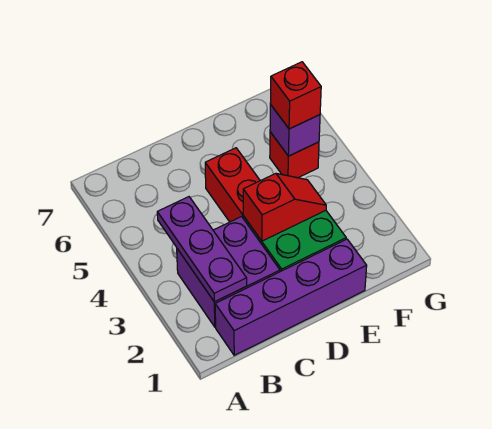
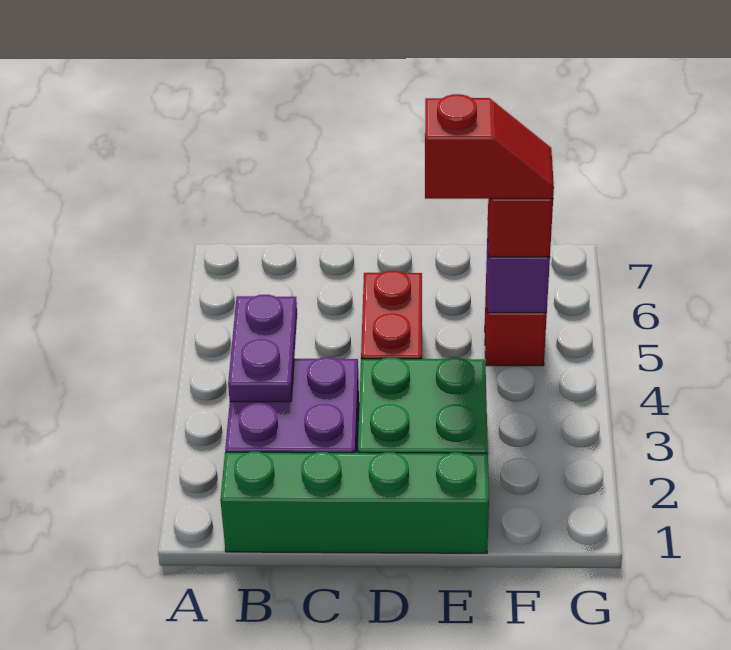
purple 1x4 brick [215,239,367,355] -> green 1x4 brick [220,452,489,553]
purple 1x3 plate [157,197,247,302] -> purple 1x2 plate [228,295,297,402]
red 1x2 slope [243,173,326,241] -> red 1x2 slope moved to [425,94,554,199]

